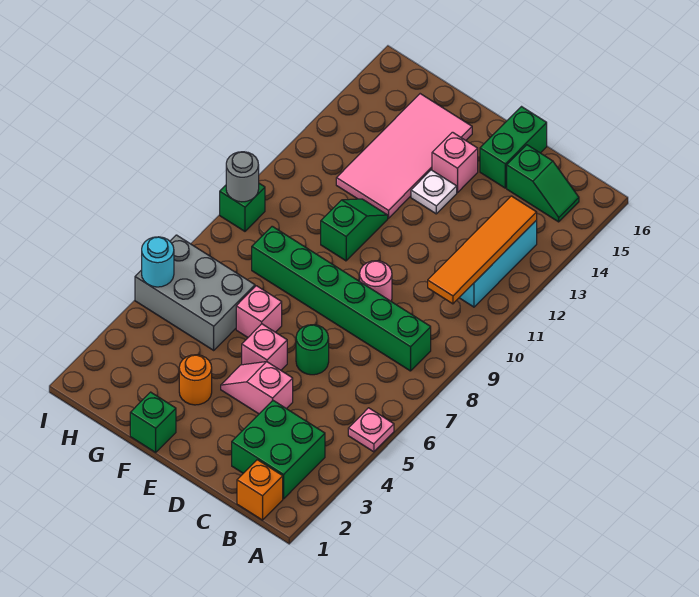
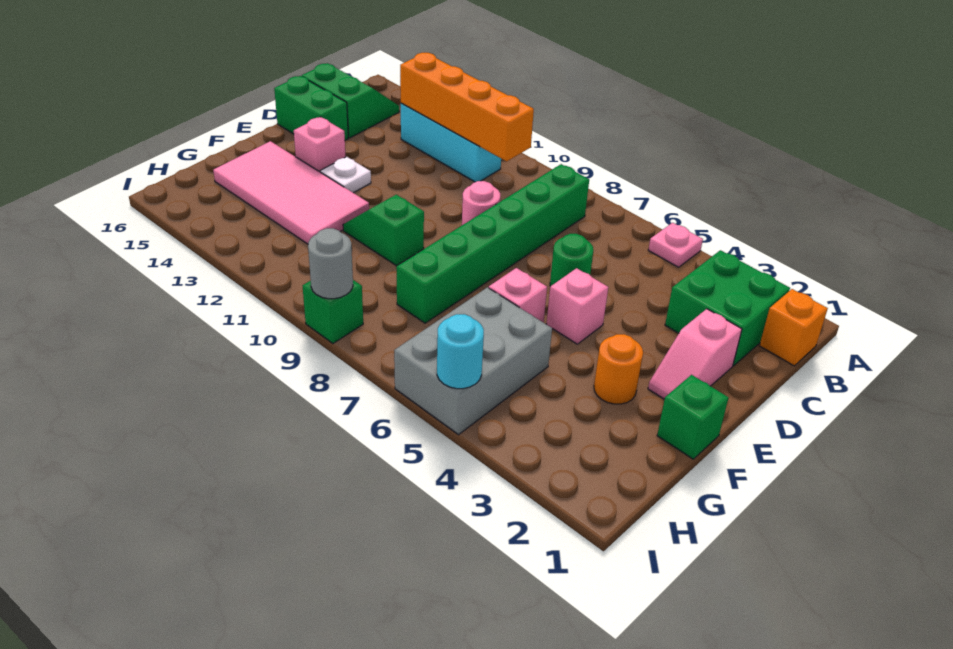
orange 1x4 tile [428,196,537,304] -> orange 1x4 brick [400,53,534,161]
green 1x2 slope [507,145,579,222] -> green 2x2 slope [302,63,399,138]
pink 1x2 slope [221,362,293,414] -> pink 1x2 slope moved to [648,309,742,399]

